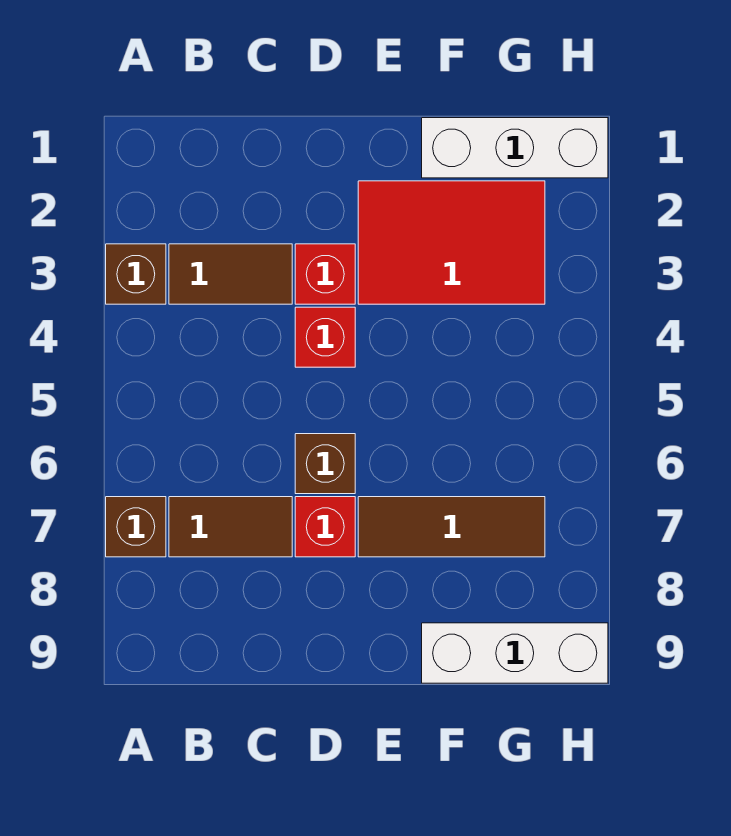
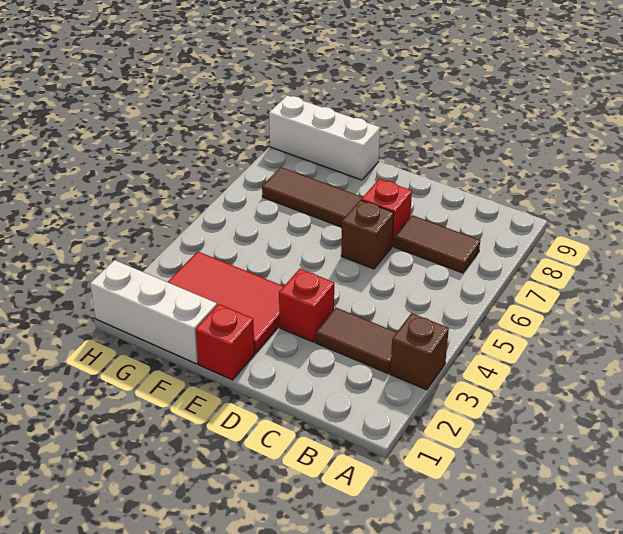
brown 1x1 brick [106,497,166,557] -> none
red 1x1 brick [295,307,355,367] -> red 1x1 brick moved to [195,304,255,380]

